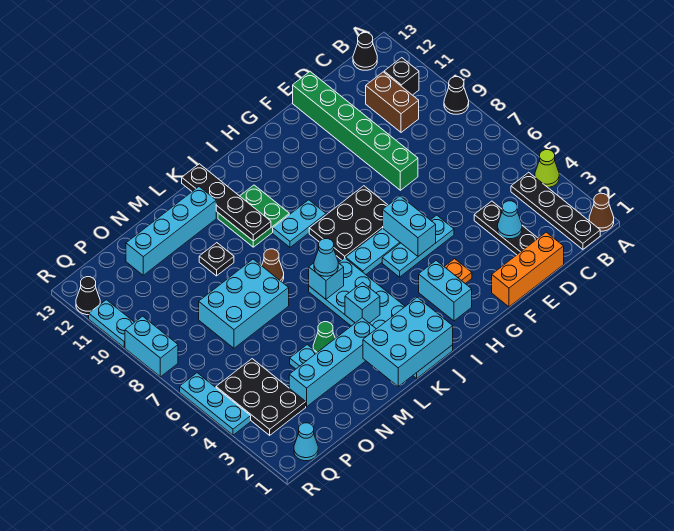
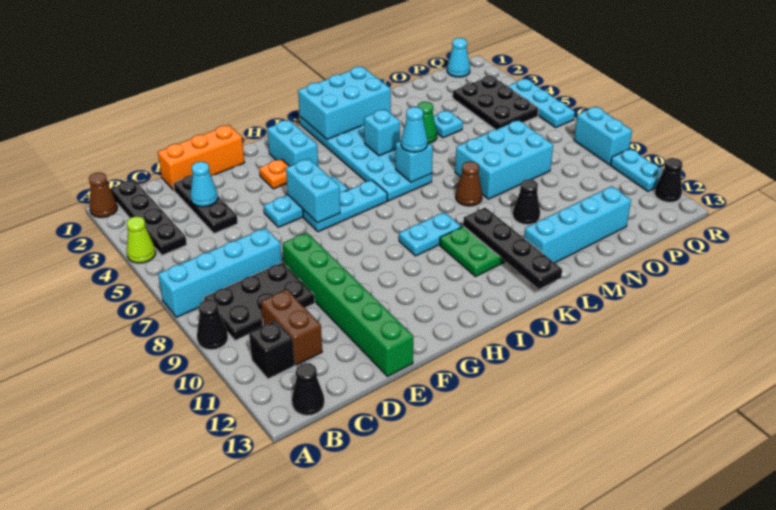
black 2x3 plate [309,186,388,260] -> black 2x3 plate moved to [204,262,315,341]
cyan 1x4 brick [289,318,376,407] -> cyan 1x4 brick moved to [158,228,282,317]
black 1x1 plate [199,243,234,276] -> black 1x1 cone [513,179,540,225]

